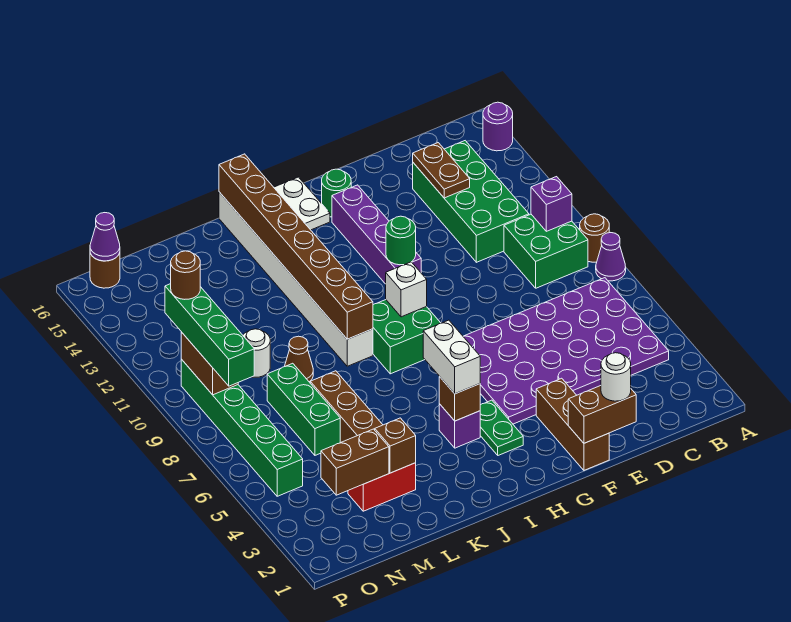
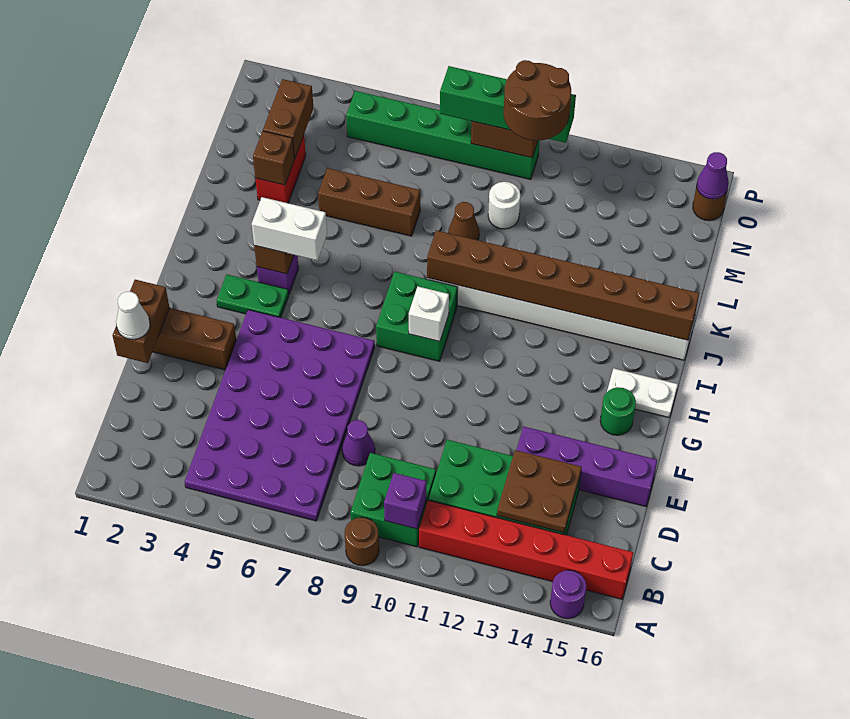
purple 1x1 cone [596,233,626,281] -> purple 1x1 cone moved to [342,420,375,466]
none -> red 1x6 brick [419,500,633,599]
brown 1x2 plate [413,143,470,198] -> brown 2x2 plate [497,450,582,533]
white 1x1 round brick [601,353,631,401] -> white 1x1 cone [116,292,150,340]
purple 1x4 brick [332,185,421,284] -> purple 1x4 brick moved to [516,427,657,506]
green 1x1 round brick [386,216,416,265] -> none
green 1x3 brick [267,363,340,455] -> none
brown 1x1 round brick [171,251,200,299] -> brown 2x2 round brick [504,60,571,141]

